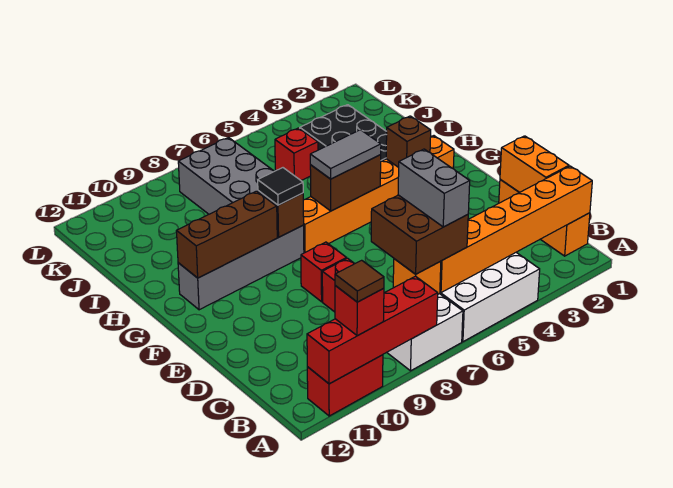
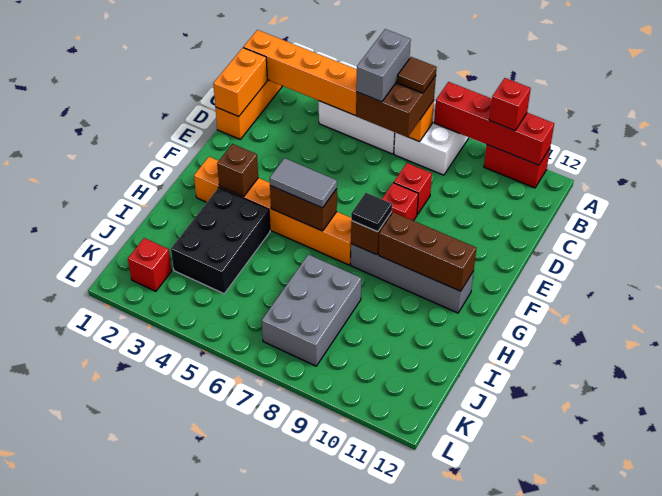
brown 1x1 tile [335,260,384,302] -> brown 1x1 tile moved to [397,57,437,93]
red 1x1 brick [275,128,318,180] -> red 1x1 brick moved to [128,238,172,291]

